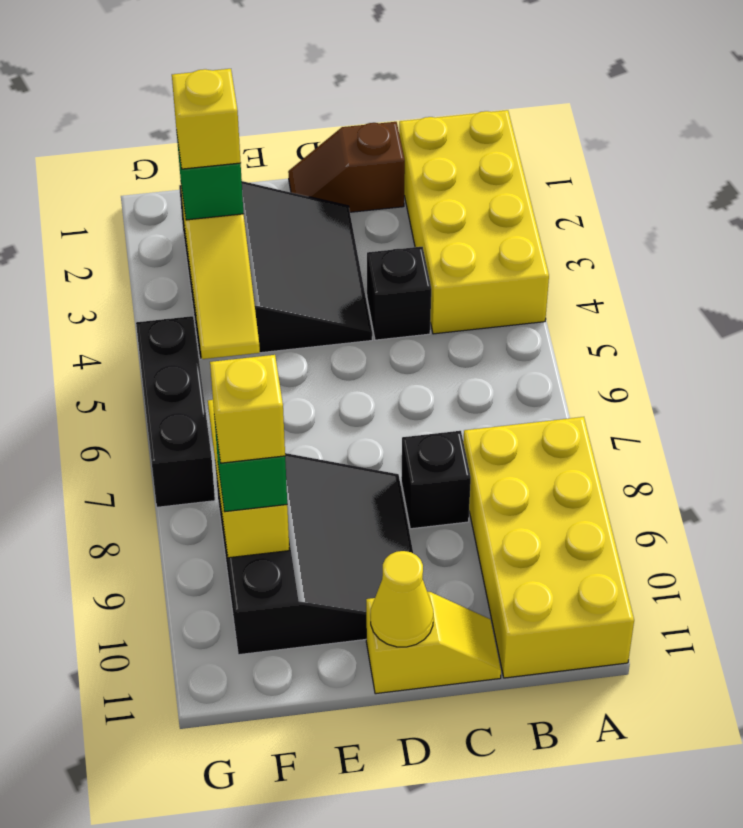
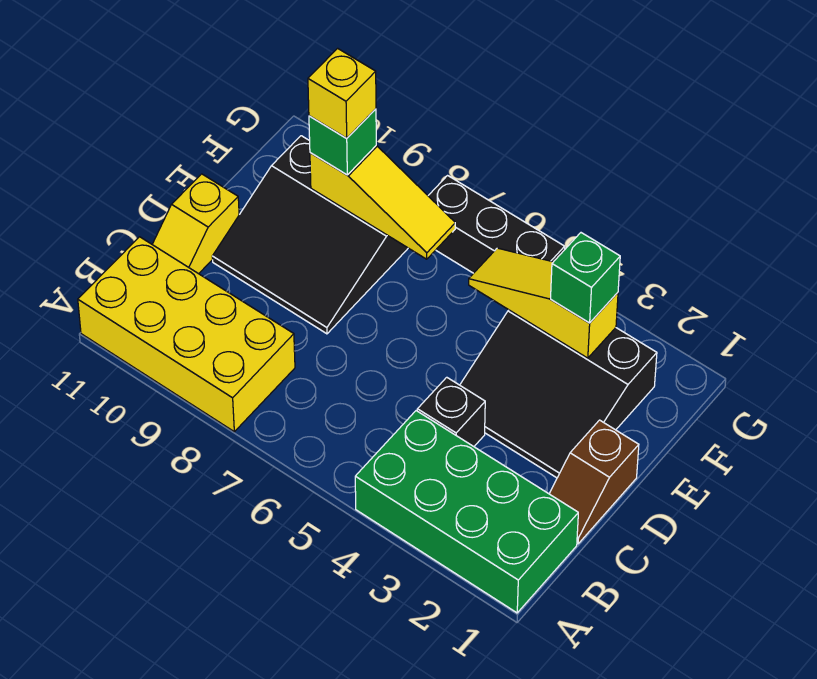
yellow 2x4 brick [399,110,549,334] -> green 2x4 brick [355,411,578,613]
brown 1x2 slope [288,122,405,212] -> brown 1x2 slope turned to [549,420,639,544]
black 1x1 brick [401,431,471,529] -> none
yellow 1x1 cone [371,551,433,647] -> none
yellow 1x1 brick [172,69,241,169] -> none

